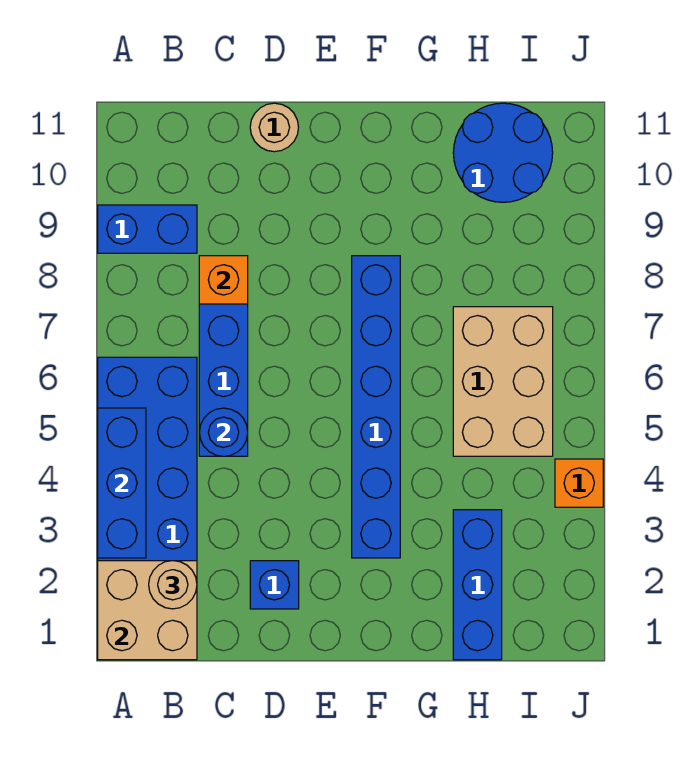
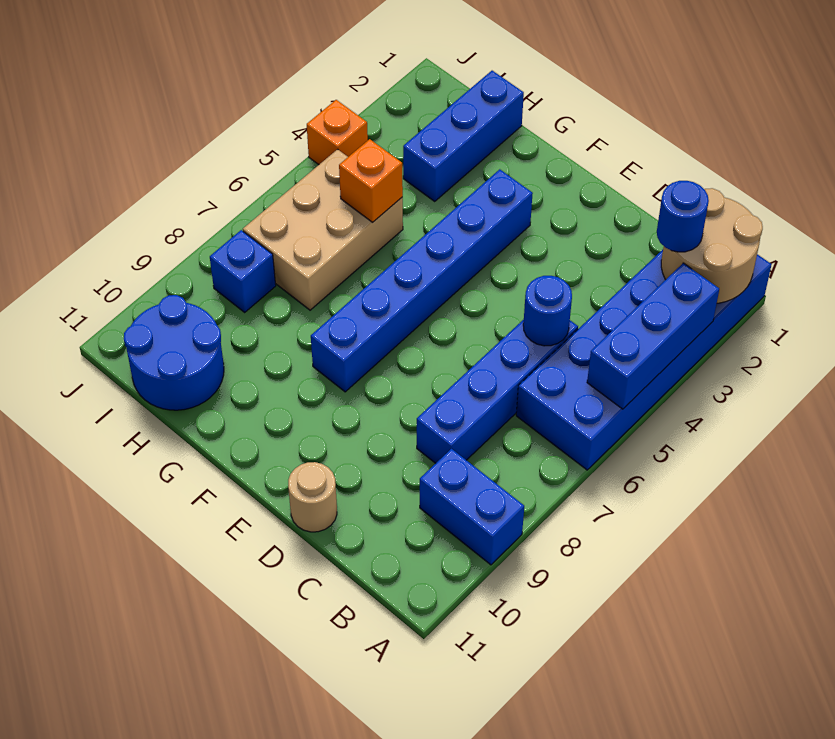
tan 2x2 brick [98,561,197,660] -> tan 2x2 round brick [661,188,763,303]
tan 1x1 round brick [149,561,197,609] -> blue 1x1 round brick [657,181,709,252]
orange 1x1 brick [199,256,248,304] -> orange 1x1 brick moved to [339,139,403,222]
blue 1x1 brick [250,561,299,609] -> blue 1x1 brick moved to [210,230,276,312]

